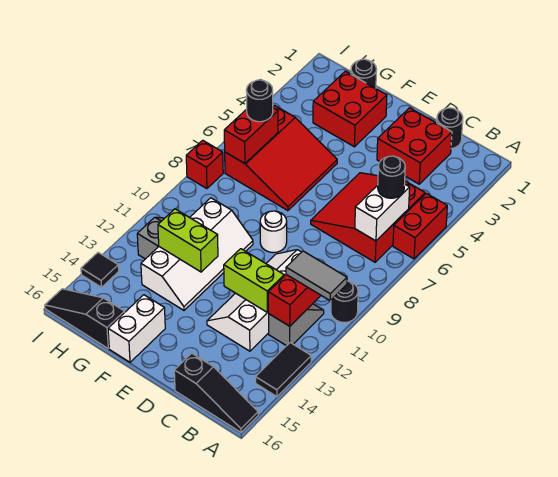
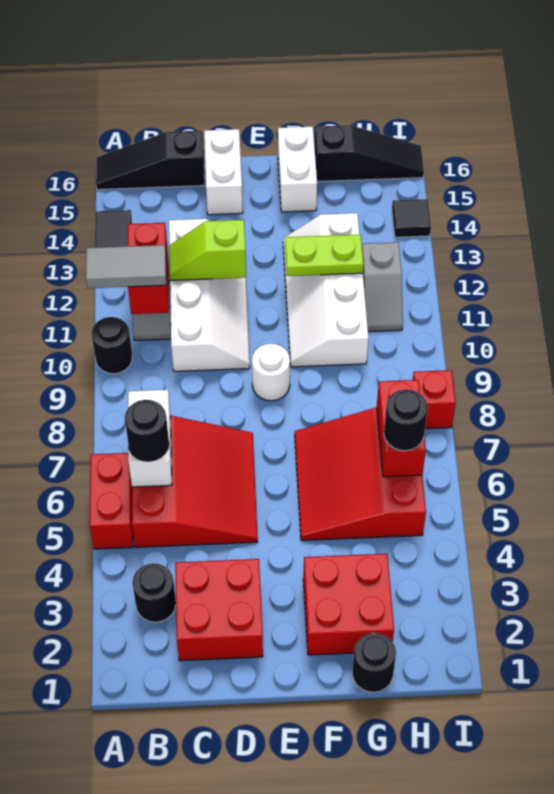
black 1x1 round brick [437,108,463,149] -> black 1x1 round brick moved to [132,563,176,622]
lime 1x2 brick [224,249,284,313] -> lime 1x2 slope [169,220,246,281]
none -> white 1x2 brick [204,129,243,215]
lime 1x2 brick [158,209,218,272] -> lime 1x2 plate [285,234,363,276]

